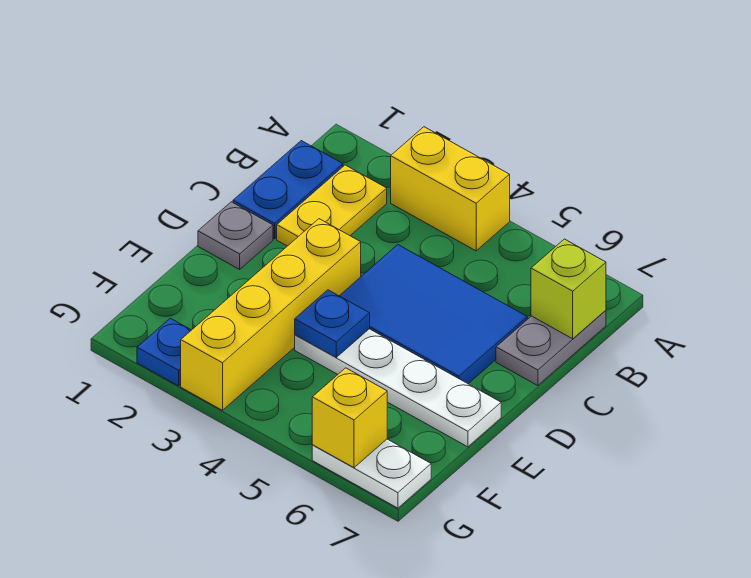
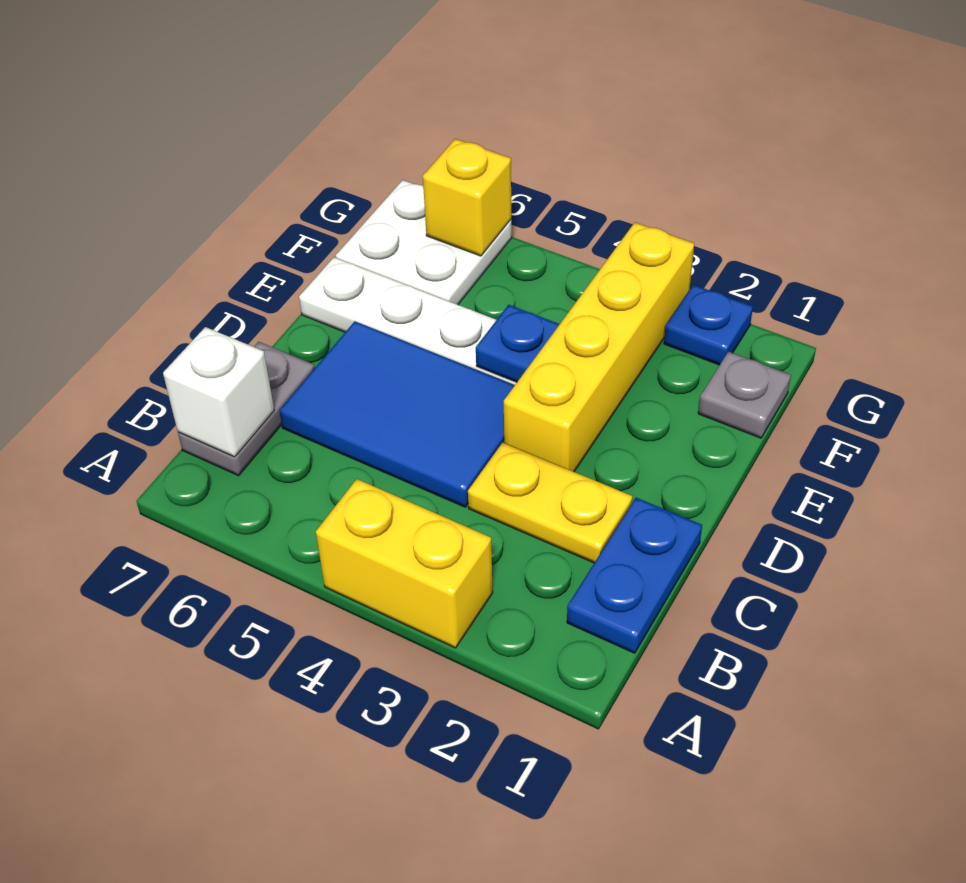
yellow 1x2 plate [277,165,387,246] -> yellow 1x2 plate turned to [468,442,633,563]
lime 1x1 brick [531,239,606,339] -> white 1x1 brick [163,327,274,457]
grey 1x1 plate [198,202,273,269] -> grey 1x1 plate moved to [698,352,791,438]
white 1x2 plate [312,439,431,508] -> white 2x2 plate [336,180,512,305]

